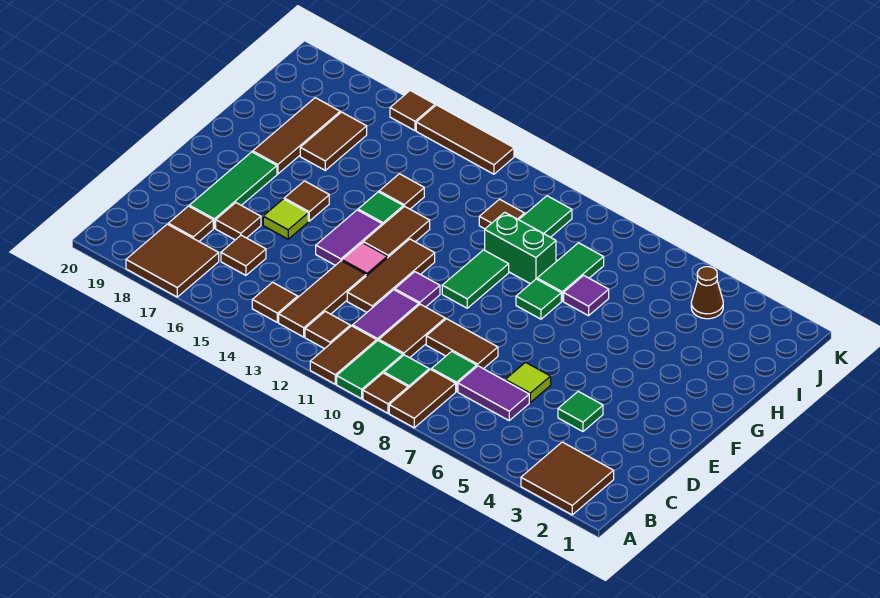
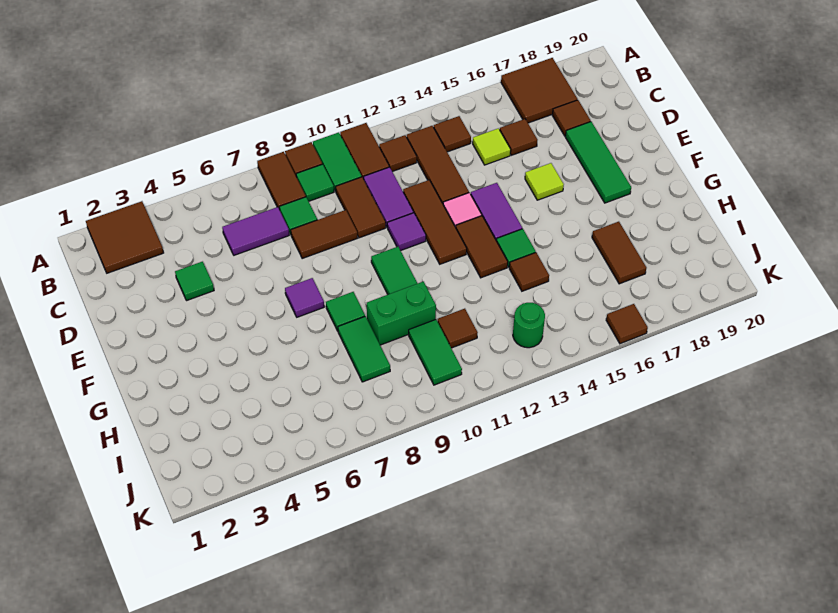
lime 1x1 tile [505,362,551,402] -> lime 1x1 tile moved to [473,128,511,165]
brown 1x1 tile [216,203,261,240] -> none
brown 1x1 tile [284,181,329,221] -> none
brown 1x3 tile [253,98,340,174] -> none
purple 1x1 tile [564,275,609,316] -> purple 1x1 tile moved to [285,278,324,317]
brown 1x1 cone [691,267,723,319] -> none
none -> green 1x1 round brick [513,303,545,348]
brown 1x3 tile [416,105,514,174] -> none

